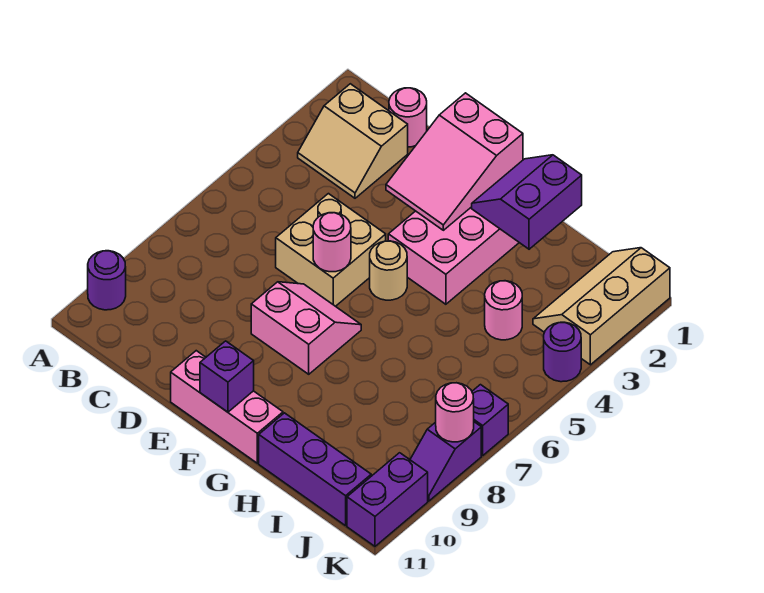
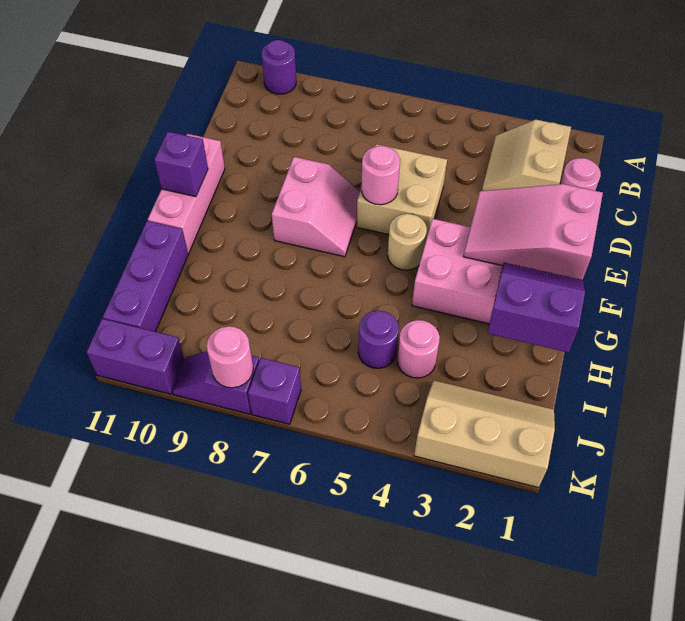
purple 1x1 round brick [544,322,581,382] -> purple 1x1 round brick moved to [358,311,399,368]

